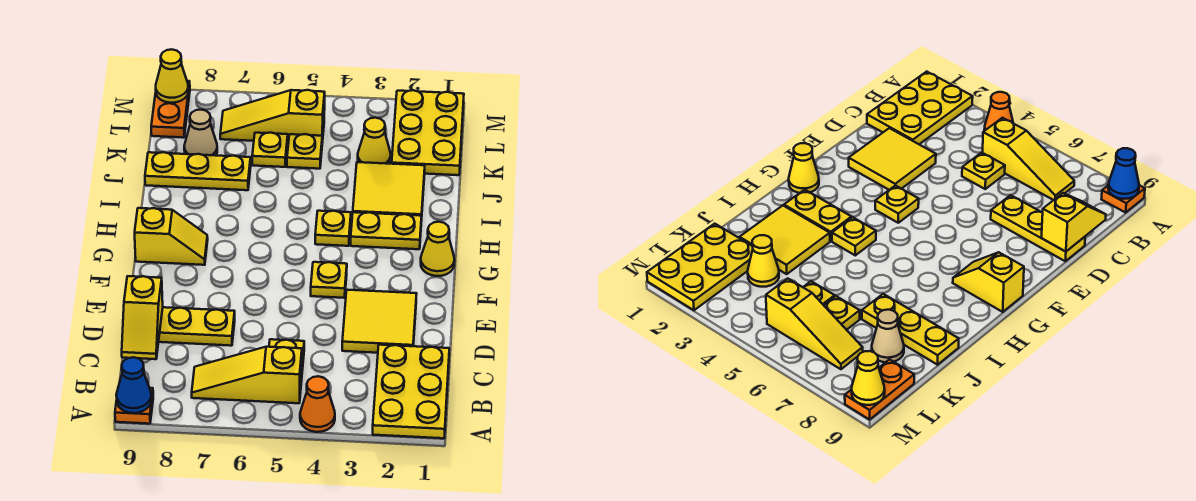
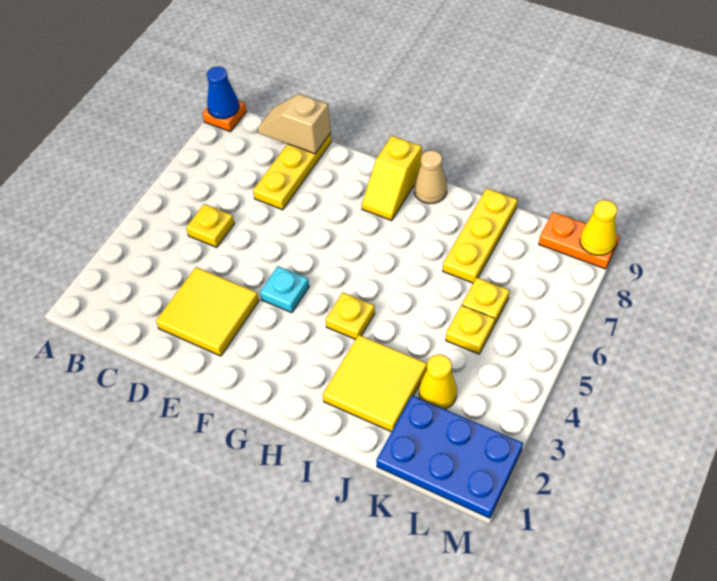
yellow 2x3 plate [373,345,449,438] -> none
orange 1x1 cone [300,376,335,432] -> none
yellow 1x3 slope [192,347,302,403] -> none
yellow 1x2 slope [122,276,163,359] -> tan 1x2 slope [258,94,331,154]
yellow 1x1 plate [311,262,347,298] -> cyan 1x1 plate [260,266,309,313]
yellow 1x1 cone [421,222,455,276] -> none
yellow 1x2 plate [351,212,422,249] -> none
yellow 2x3 plate [392,90,464,175] -> blue 2x3 plate [376,395,523,518]
tan 1x1 cone [184,110,217,156] -> tan 1x1 cone moved to [414,150,447,204]
yellow 1x3 slope [220,90,325,143] -> none

